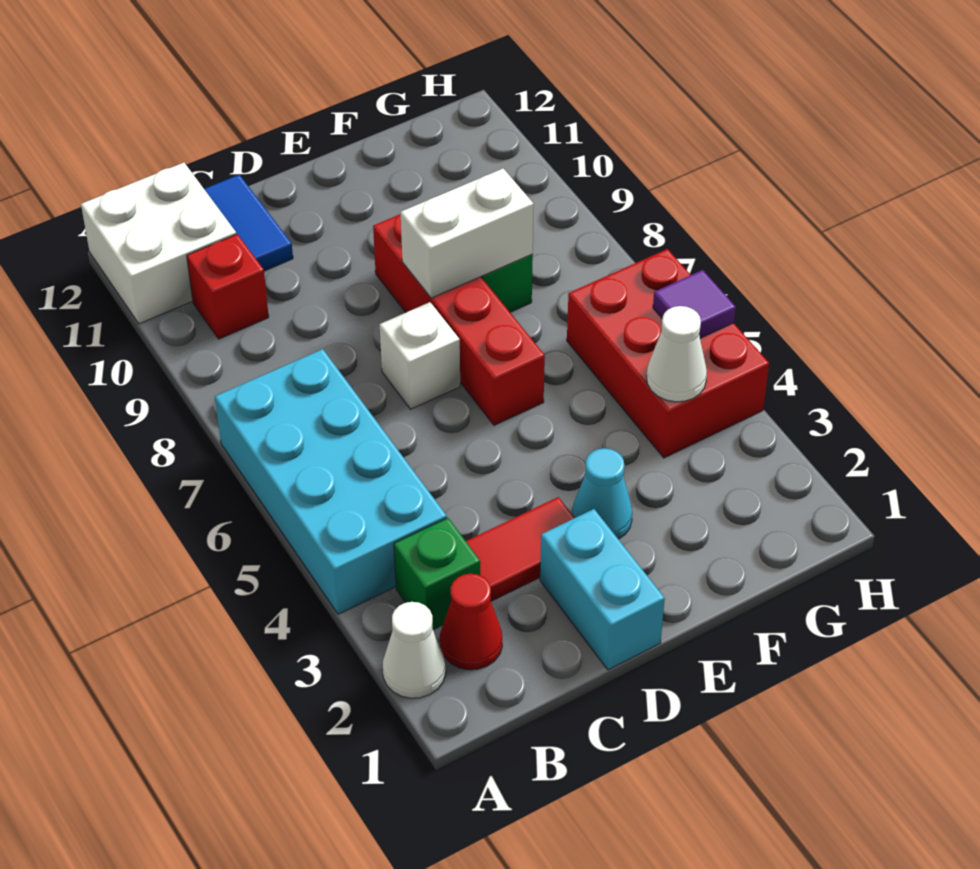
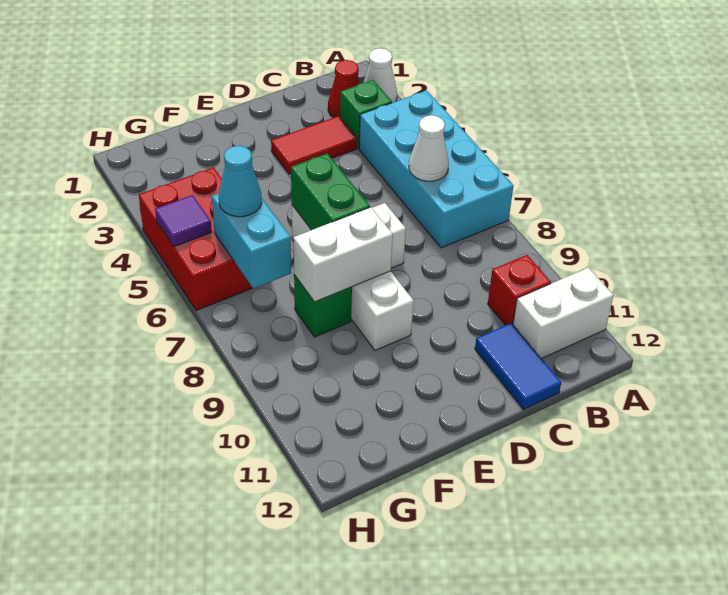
white 2x2 brick [81,163,236,324] -> white 1x2 brick [513,268,614,358]
cyan 1x2 brick [540,509,665,670] -> cyan 1x2 brick moved to [212,193,291,288]
cyan 1x1 cone [572,448,632,539] -> cyan 1x1 cone moved to [219,146,262,217]
red 1x4 brick [373,214,545,425] -> white 1x4 brick [292,205,414,350]
none -> green 1x2 brick [291,153,370,230]
white 1x1 cone [647,306,707,402] -> white 1x1 cone moved to [409,115,449,181]

